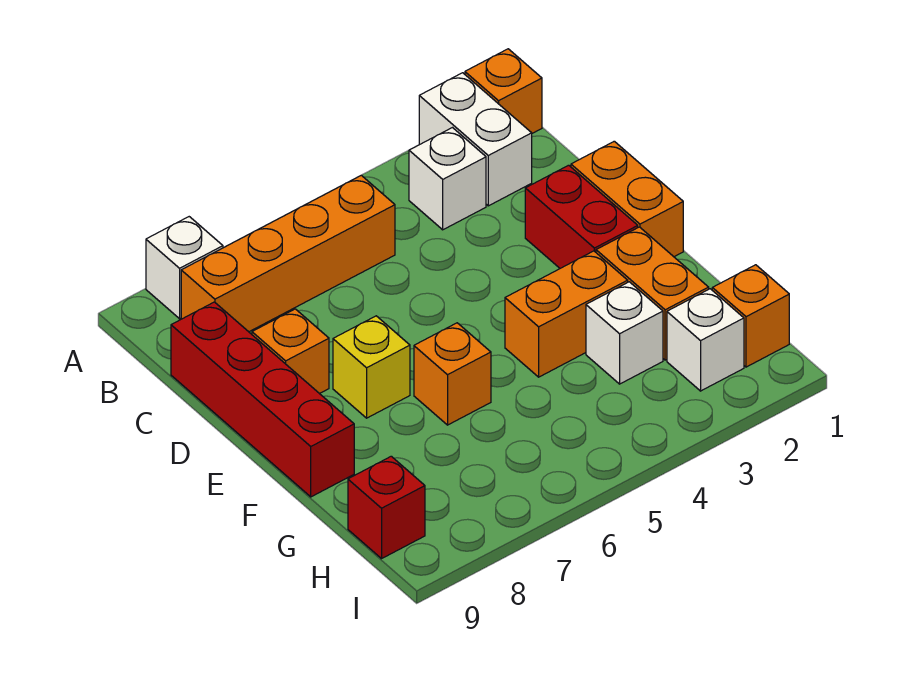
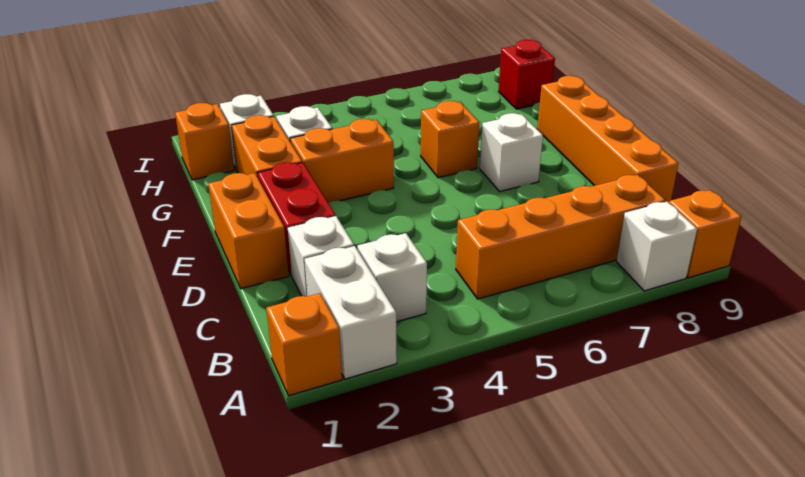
none -> white 1x1 brick [288,216,354,296]
red 1x4 brick [171,302,354,497] -> orange 1x4 brick [537,76,678,203]
orange 1x1 brick [252,309,329,394] -> orange 1x1 brick moved to [669,190,741,278]
yellow 1x1 brick [333,316,410,418] -> white 1x1 brick [480,113,543,191]

